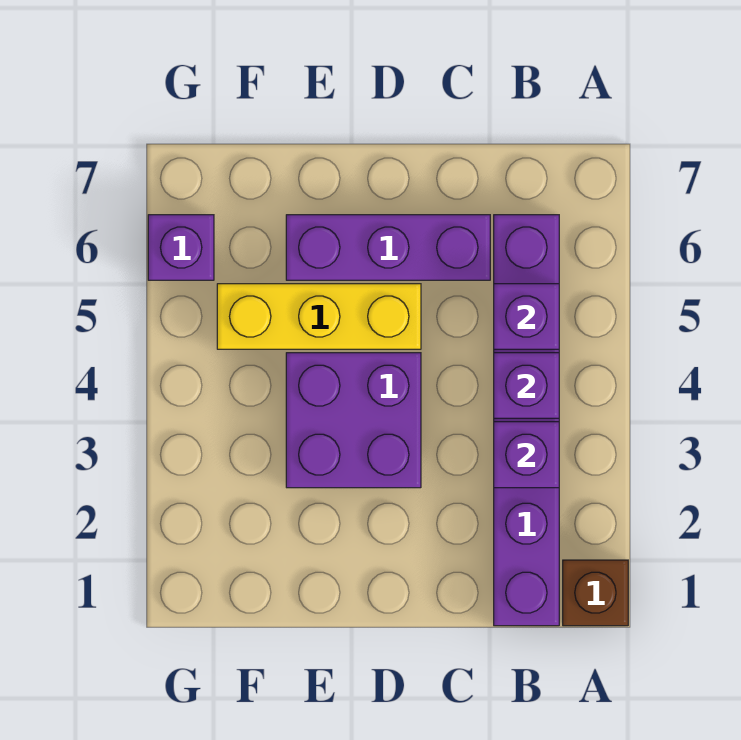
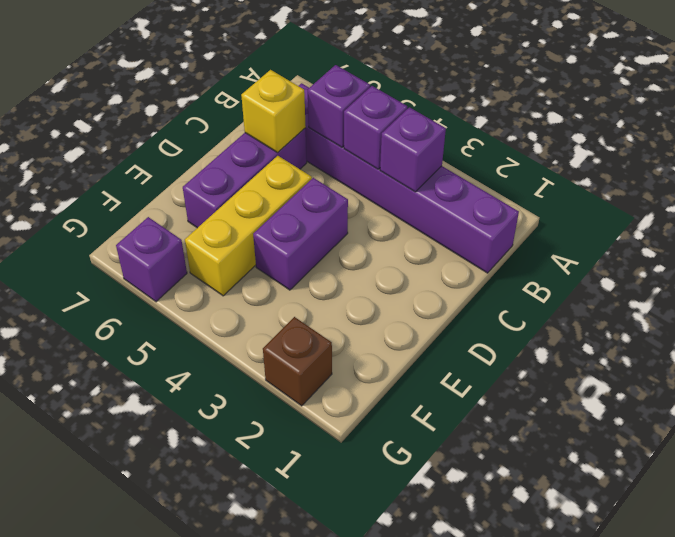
brown 1x1 brick [563,560,628,626] -> brown 1x1 brick moved to [263,317,332,406]
none -> yellow 1x1 brick [241,70,306,153]
purple 2x2 brick [286,353,421,488] -> purple 1x2 brick [253,178,348,290]

